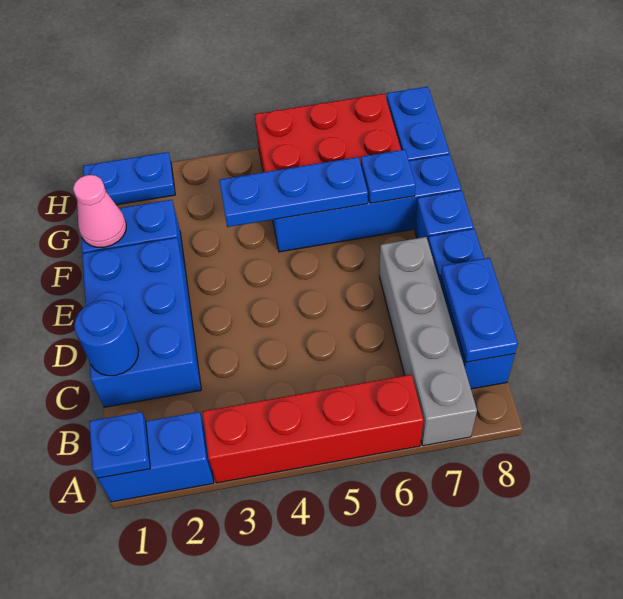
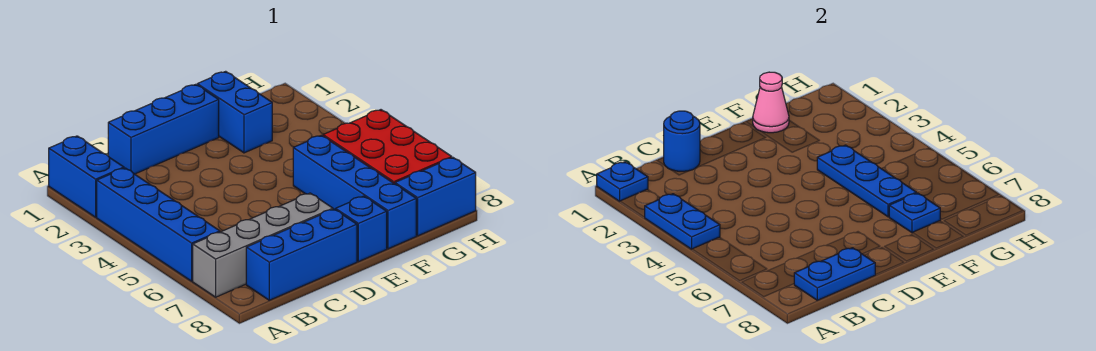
red 1x4 brick [202,375,424,483] -> blue 1x4 brick [97,168,220,281]
blue 2x3 brick [82,238,201,407] -> blue 1x3 brick [108,84,219,174]
blue 1x2 plate [83,152,175,205] -> blue 1x2 plate moved to [644,194,720,249]

